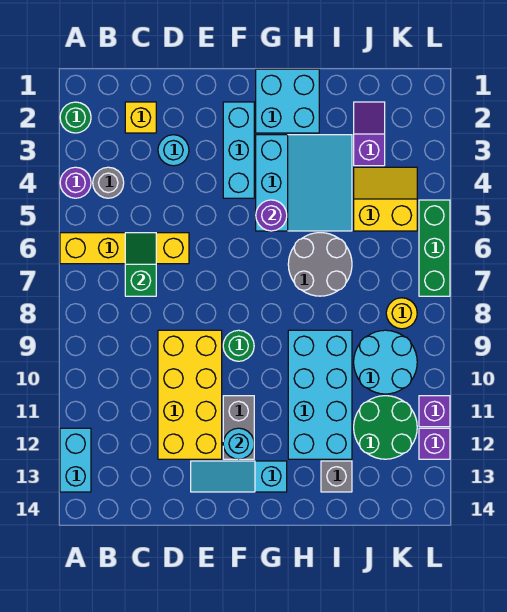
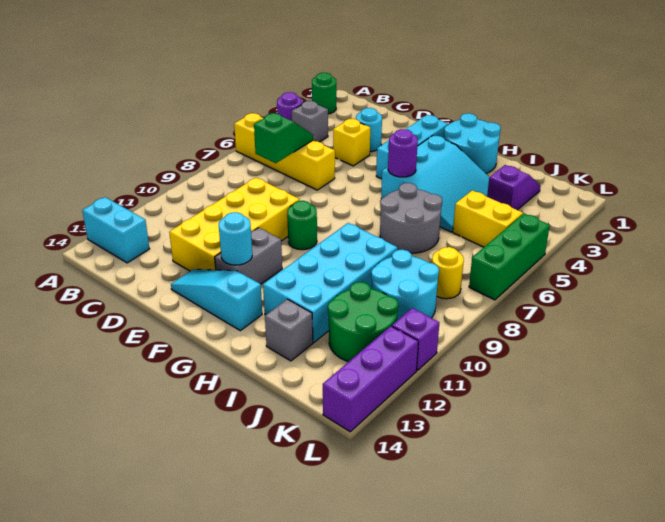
cyan 1x2 brick [60,428,91,492] -> cyan 1x2 brick turned to [82,197,149,263]
grey 1x1 round brick [93,167,124,198] -> grey 1x1 brick [292,101,328,142]
yellow 1x1 brick [125,102,156,133] -> yellow 1x1 brick moved to [333,119,370,166]
cyan 2x2 brick [256,69,319,133] -> cyan 2x2 round brick [444,113,501,173]
purple 1x1 brick [419,428,450,459] -> purple 1x3 brick [323,326,418,432]

